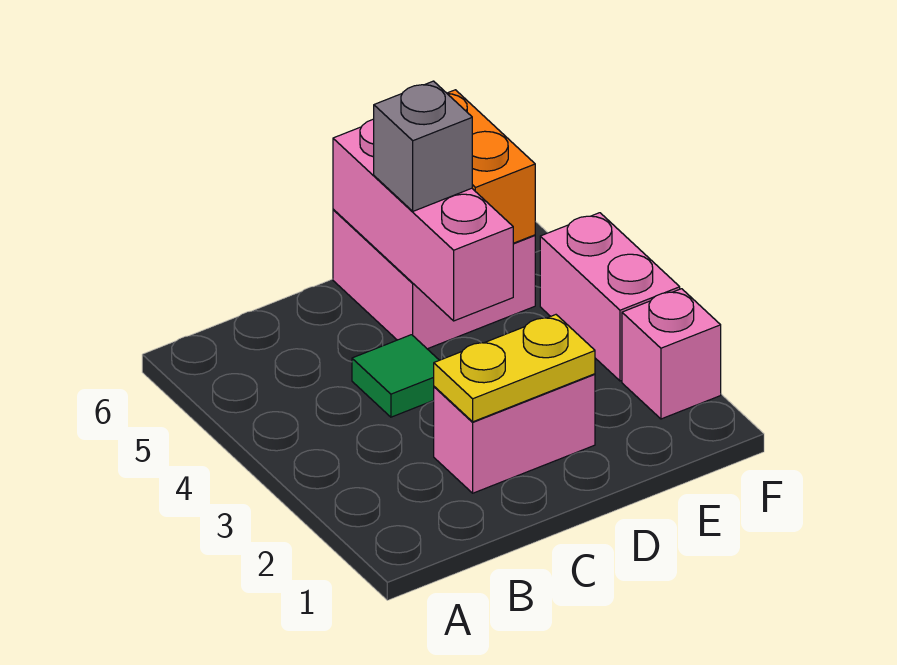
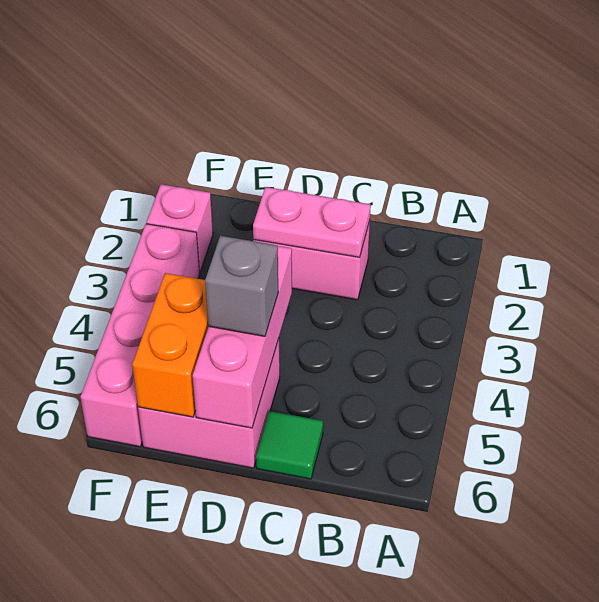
yellow 1x2 plate [434,315,595,422] -> pink 1x2 plate [253,187,371,257]
green 1x1 tile [352,335,439,417] -> green 1x1 tile moved to [256,411,323,479]
pink 1x2 brick [540,213,680,381] -> pink 1x4 brick [81,224,199,447]

